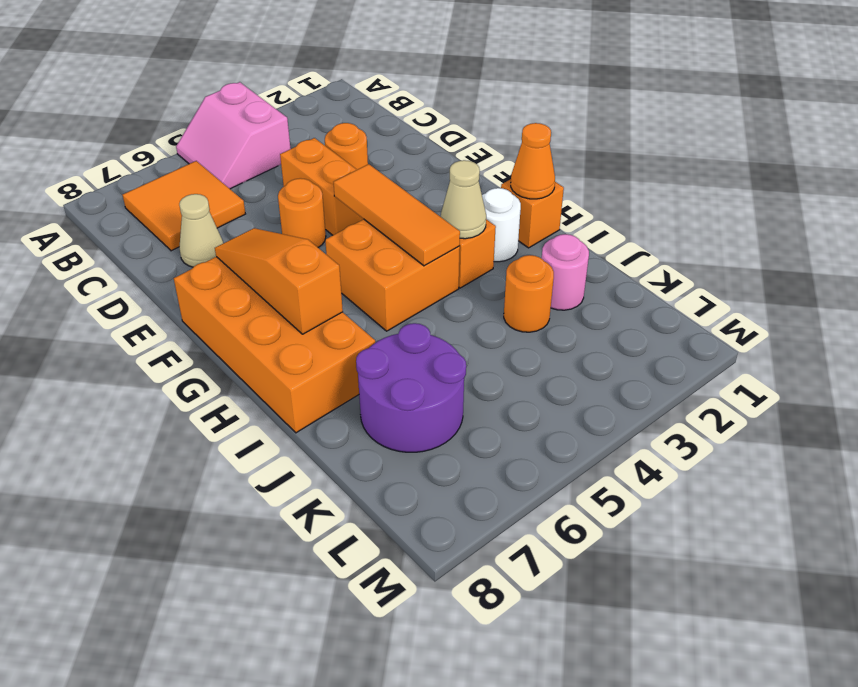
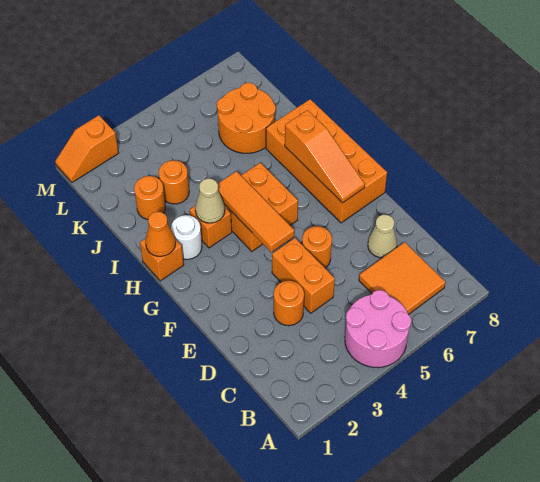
pink 2x2 slope [176,82,291,189] -> pink 2x2 round brick [345,290,411,368]
pink 1x1 round brick [542,234,589,310] -> orange 1x1 round brick [134,176,165,219]
purple 2x2 round brick [356,323,466,452] -> orange 2x2 round brick [217,83,276,153]
none -> orange 1x2 slope [55,115,119,182]

